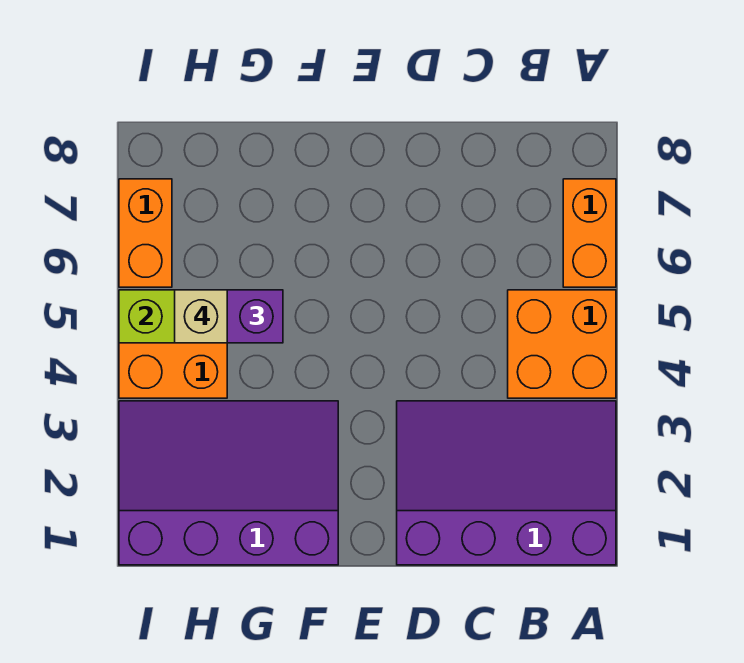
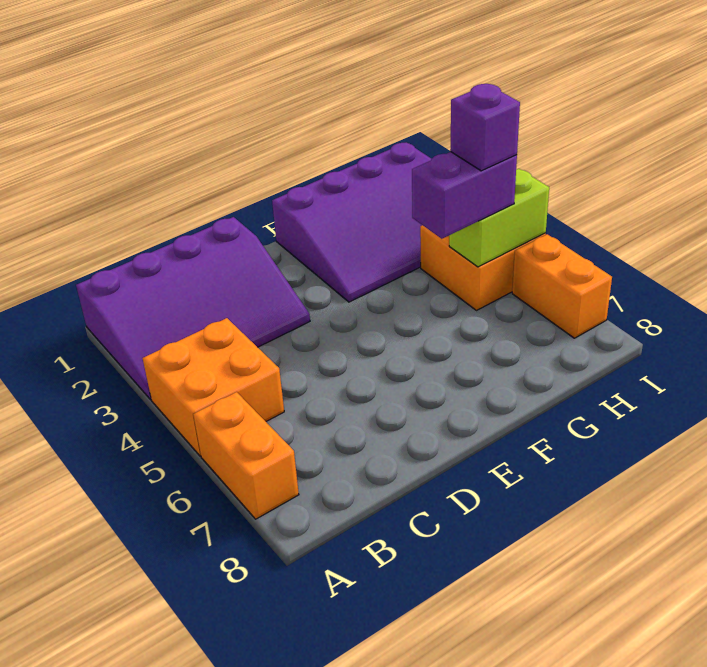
tan 1x1 brick [175,290,227,343] -> purple 1x1 brick [450,84,520,171]

